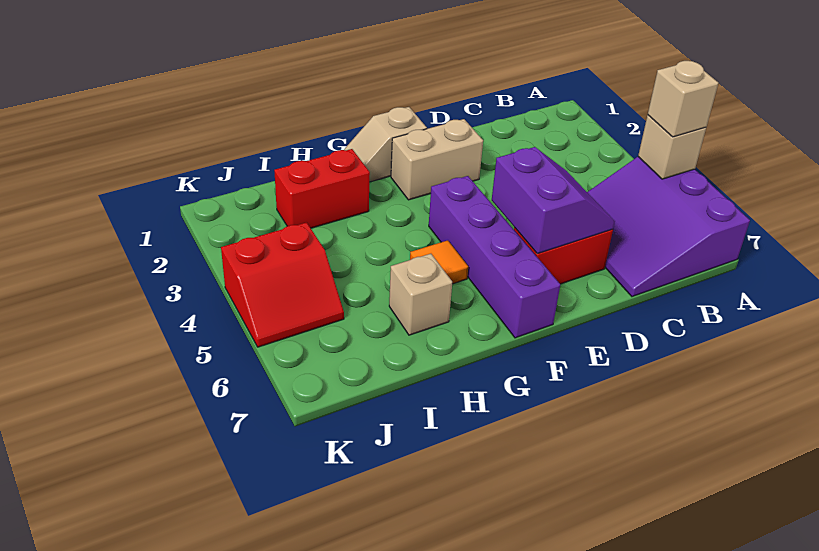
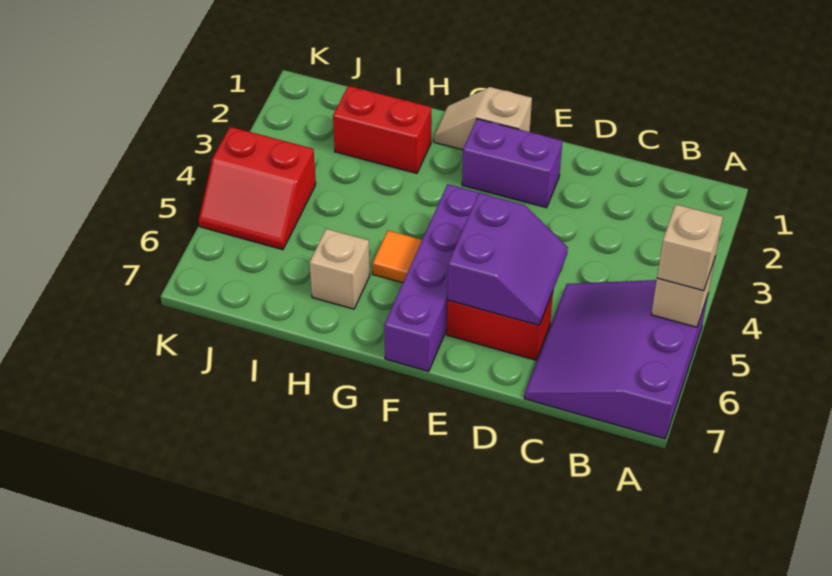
tan 1x2 brick [391,119,483,200] -> purple 1x2 brick [462,119,562,208]

